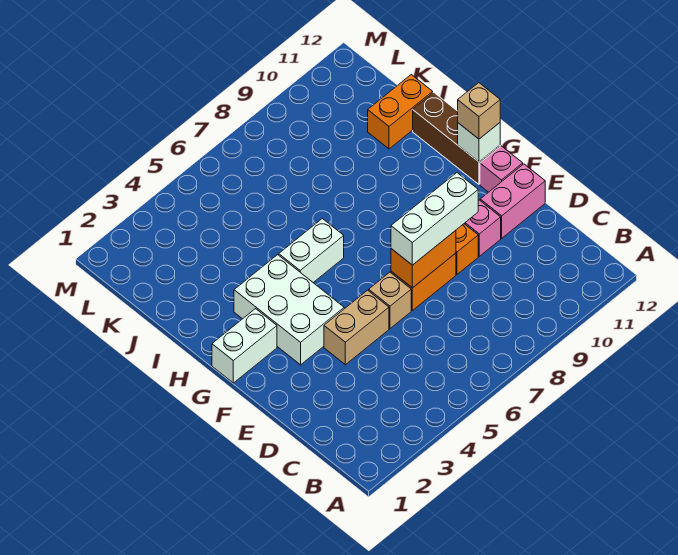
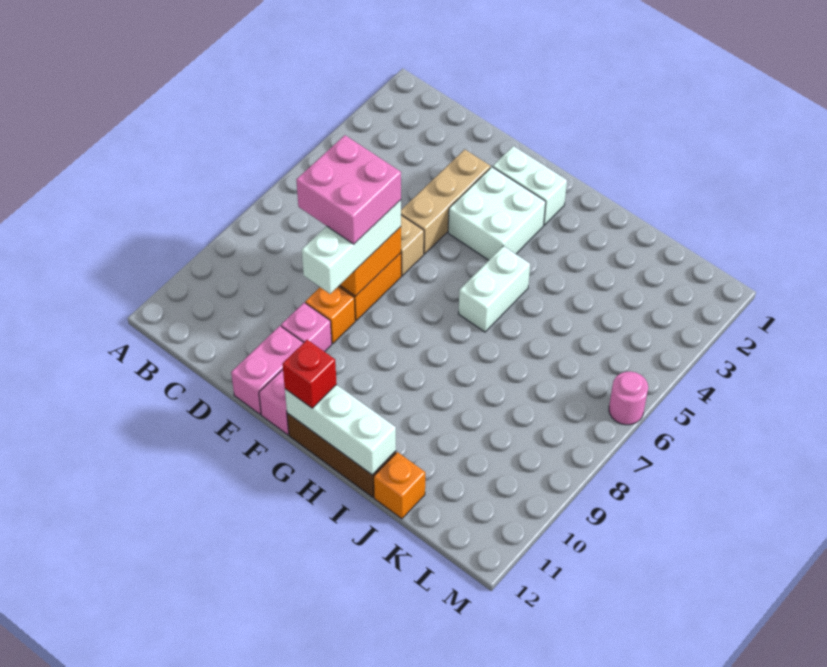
none -> pink 2x2 brick [296,135,401,244]
tan 1x2 brick [324,290,389,365] -> tan 1x3 brick [401,149,491,254]
white 2x3 brick [234,255,344,365] -> white 2x2 brick [448,167,546,260]
white 1x2 brick [212,309,277,383] -> white 1x2 brick turned to [493,146,567,225]
white 1x1 brick [458,123,500,162] -> white 1x3 brick [285,385,396,475]
tan 1x1 brick [458,83,500,139] -> red 1x1 brick [282,340,337,408]
orange 1x2 brick [368,75,433,149] -> orange 1x1 brick [374,452,425,519]
none -> pink 1x1 round brick [609,371,648,425]

